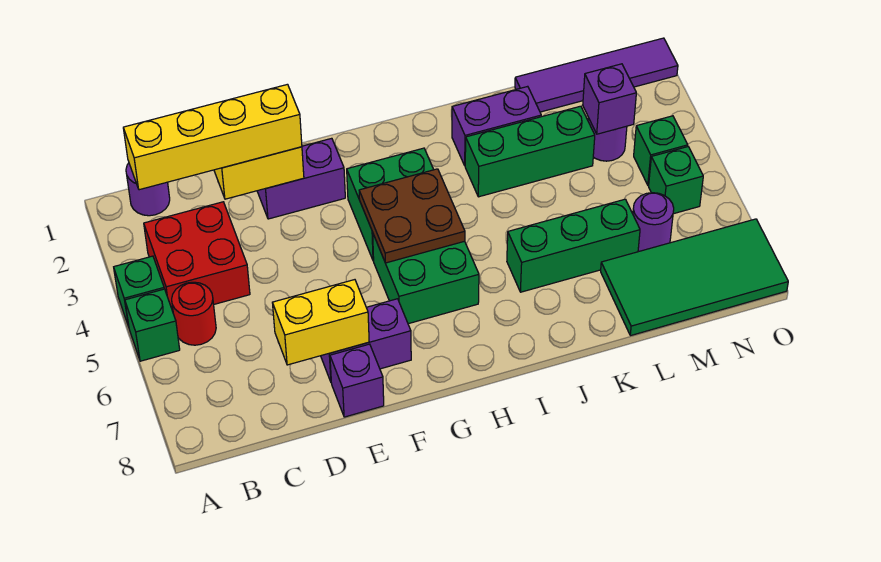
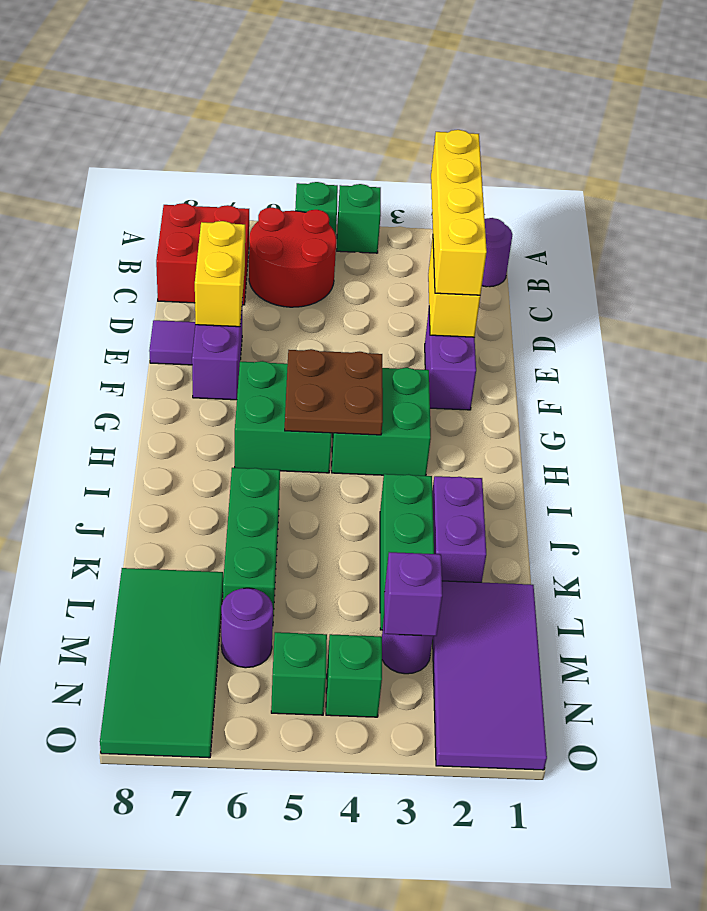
red 2x2 brick [144,202,250,311] -> red 2x2 brick moved to [156,203,249,305]
red 1x1 round brick [172,282,216,345] -> red 2x2 round brick [249,207,336,307]
purple 1x1 brick [330,344,384,417] -> purple 1x1 tile [149,320,195,365]
purple 1x4 tile [515,38,678,112] -> purple 2x4 tile [433,581,547,770]

